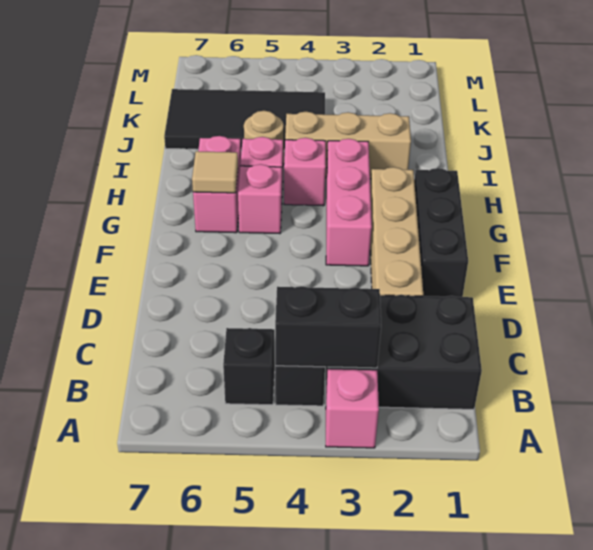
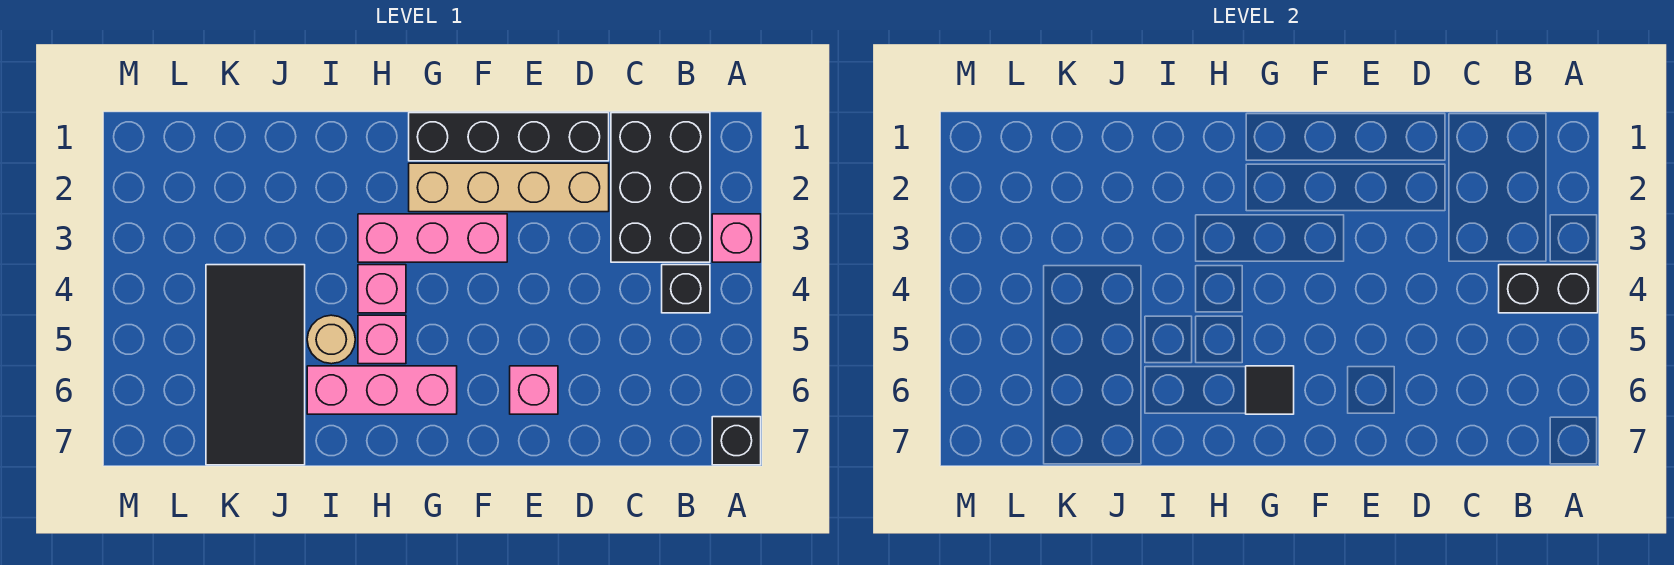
black 1x2 brick [275,286,381,368] -> black 1x2 brick turned to [1499,265,1598,313]
black 1x1 brick [223,328,275,405] -> black 1x1 brick moved to [712,417,761,465]
black 1x3 brick [414,168,468,297] -> black 1x4 brick [409,113,609,161]
pink 1x1 brick [238,164,282,234] -> pink 1x1 brick moved to [510,366,558,414]
pink 1x2 brick [193,136,241,233] -> pink 1x3 brick [307,366,457,414]
tan 1x1 tile [192,151,238,193] -> black 1x1 tile [1246,366,1294,414]
tan 1x3 brick [285,112,411,179] -> none

